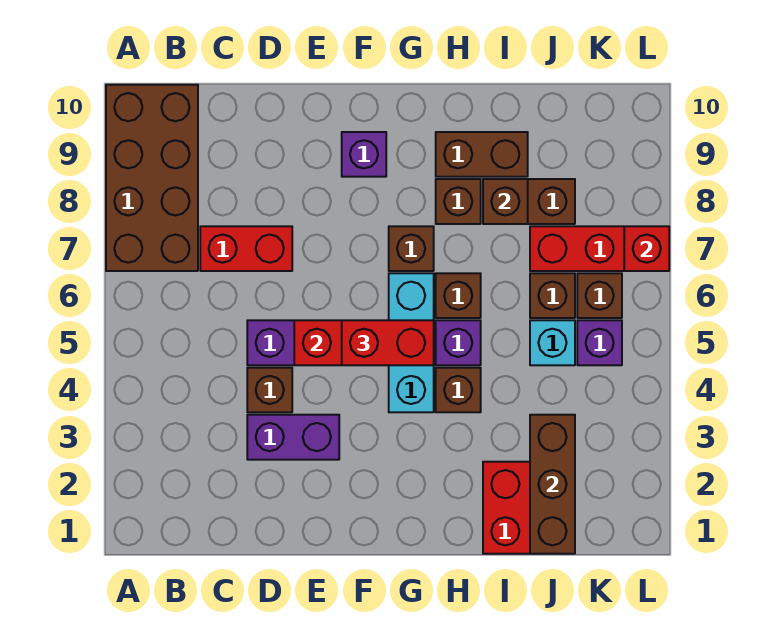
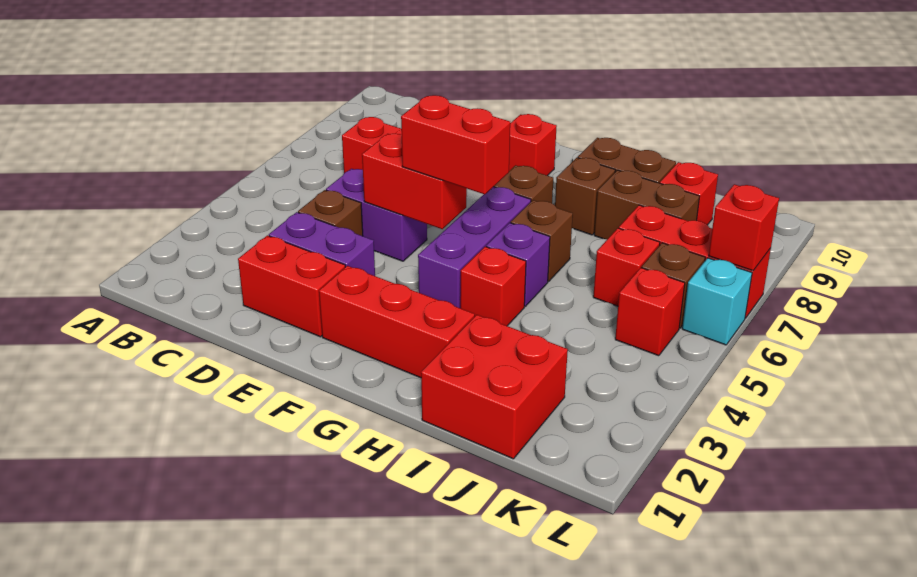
brown 2x4 brick [106,85,198,271] -> none
none -> red 1x2 brick [238,235,345,337]
none -> red 1x3 brick [319,266,475,378]
purple 1x1 brick [342,132,386,177] -> red 1x1 brick [509,114,557,176]
cyan 1x3 brick [389,273,434,412] -> purple 1x3 brick [418,187,531,308]
brown 1x1 brick [436,368,481,412] -> red 1x1 brick [460,247,526,326]
brown 1x1 brick [483,179,528,224] -> none
brown 1x3 brick [530,415,575,554] -> none
cyan 1x1 brick [530,320,575,365] -> cyan 1x1 brick moved to [682,258,752,345]
brown 1x1 brick [530,273,575,318] -> red 1x1 brick [593,228,660,306]
none -> red 1x1 brick [660,162,718,225]
purple 1x1 brick [577,320,622,365] -> red 1x1 brick [615,268,685,356]

